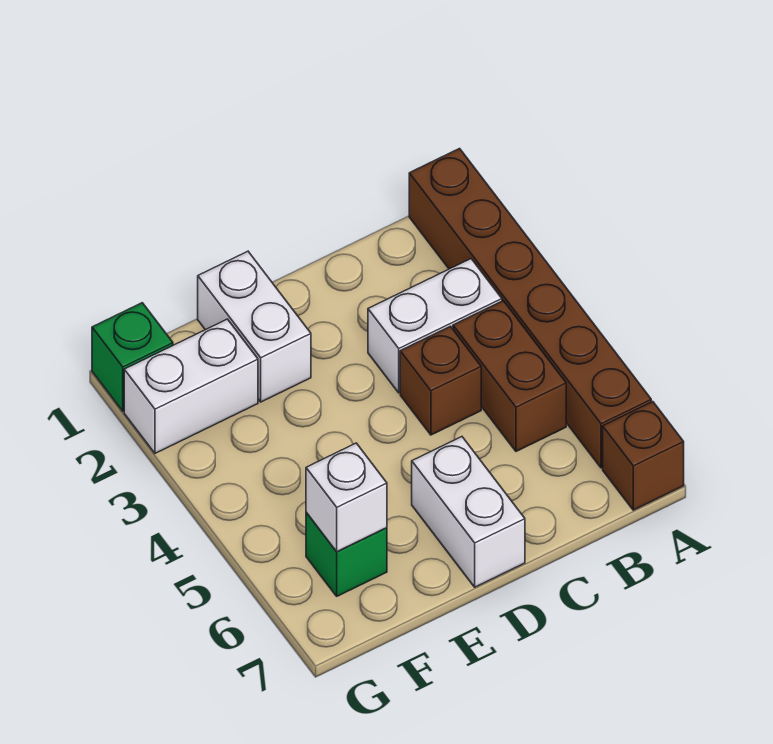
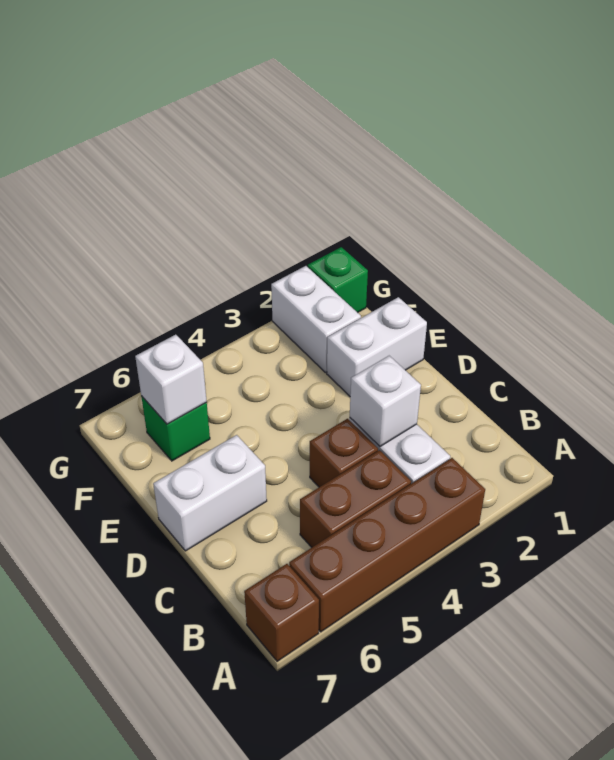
brown 1x6 brick [409,149,651,468] -> brown 1x4 brick [289,458,485,632]
none -> white 1x1 brick [350,356,421,447]

